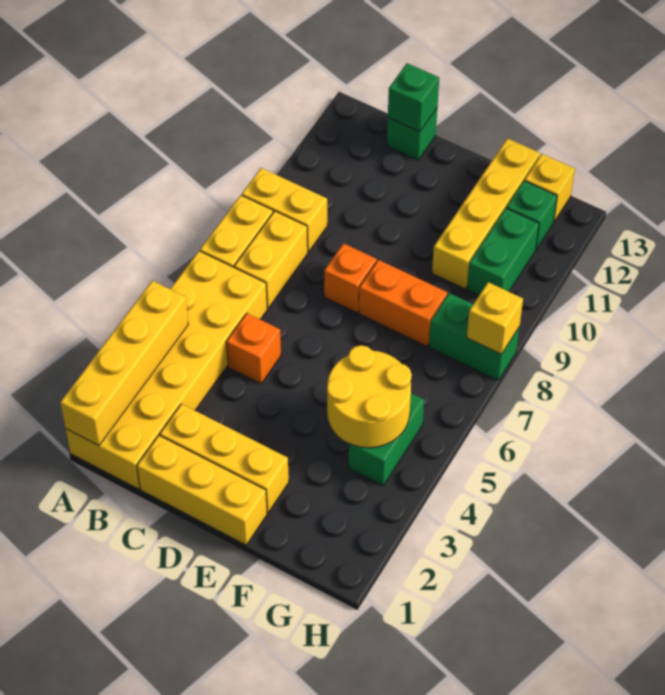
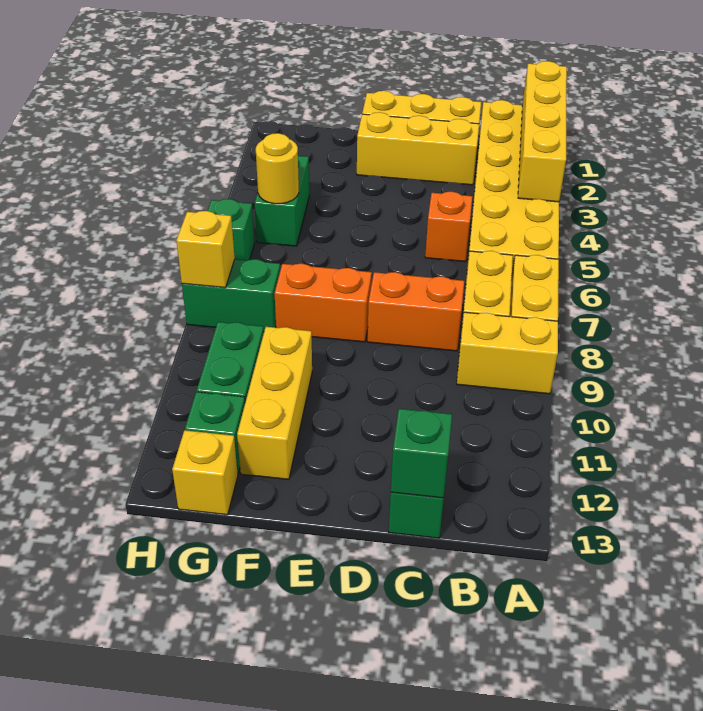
orange 1x1 brick [324,243,377,313] -> orange 1x2 brick [367,272,464,351]
yellow 2x2 round brick [327,345,412,448] -> yellow 1x1 round brick [256,133,299,204]
yellow 1x4 brick [432,138,540,289] -> yellow 1x3 brick [237,327,312,480]
none -> green 1x1 brick [208,199,255,261]

